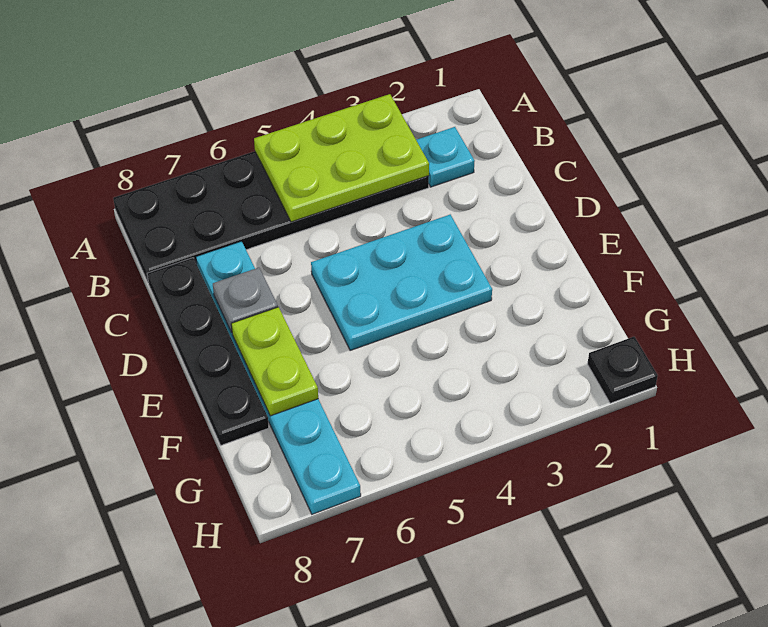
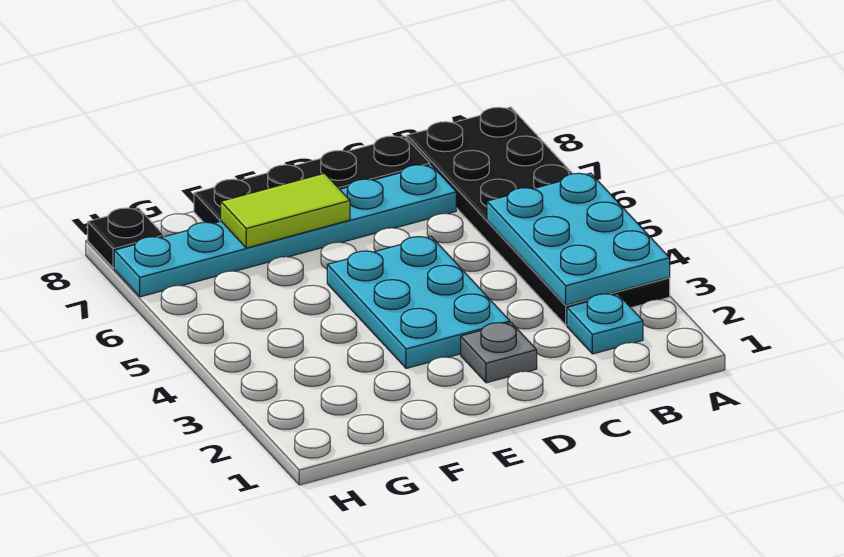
lime 2x3 plate [254,94,429,222] -> cyan 2x3 plate [487,173,670,305]
grey 1x1 plate [213,268,278,333] -> grey 1x1 plate moved to [461,323,537,383]
lime 1x2 plate [231,307,318,416] -> lime 1x2 tile [221,173,350,248]
black 1x1 plate [588,337,658,403] -> black 1x1 plate moved to [88,208,164,268]

